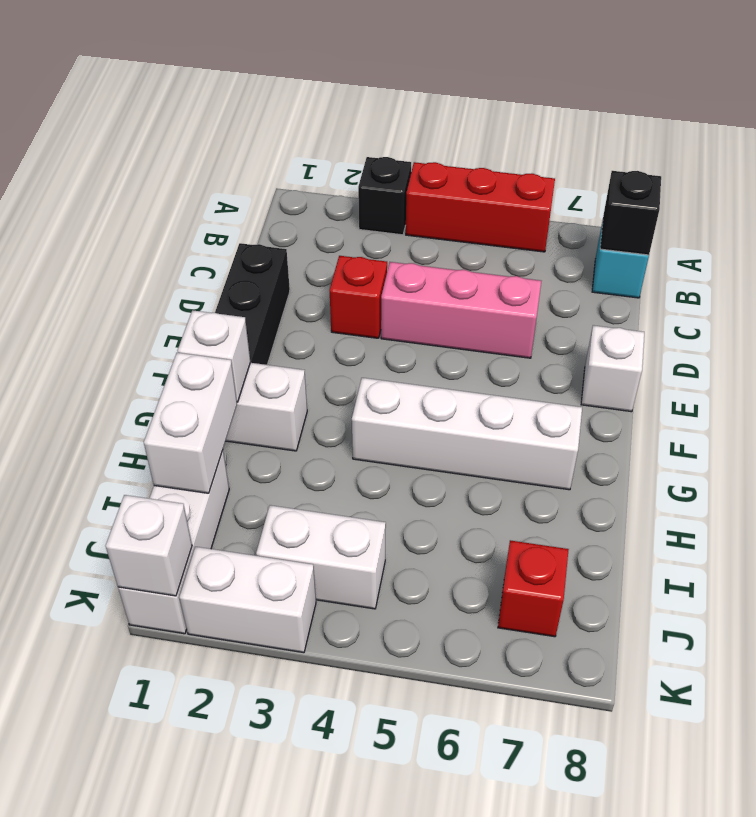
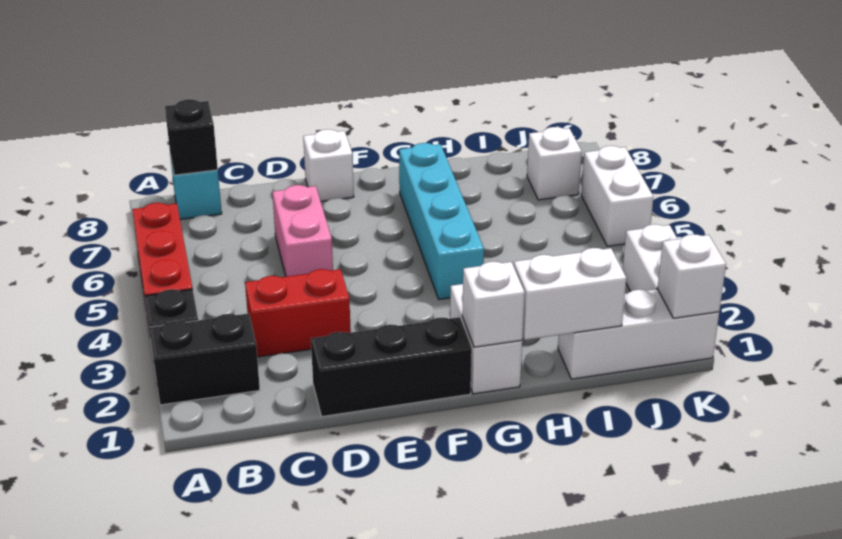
none -> black 1x2 brick [149,314,260,405]
red 1x1 brick [329,256,387,338] -> red 1x2 brick [245,269,351,357]
pink 1x3 brick [381,262,541,358] -> pink 1x2 brick [272,185,333,277]
white 1x4 brick [352,378,582,490] -> cyan 1x4 brick [399,143,484,299]
white 1x2 brick [256,505,386,609] -> white 1x2 brick moved to [581,146,653,246]
red 1x1 brick [498,540,569,637] -> white 1x1 brick [527,127,582,200]

